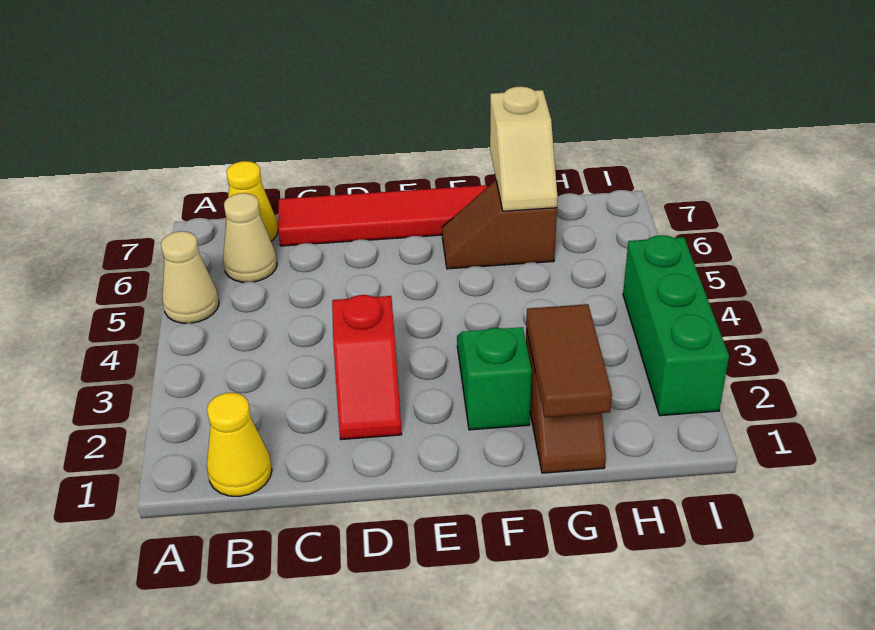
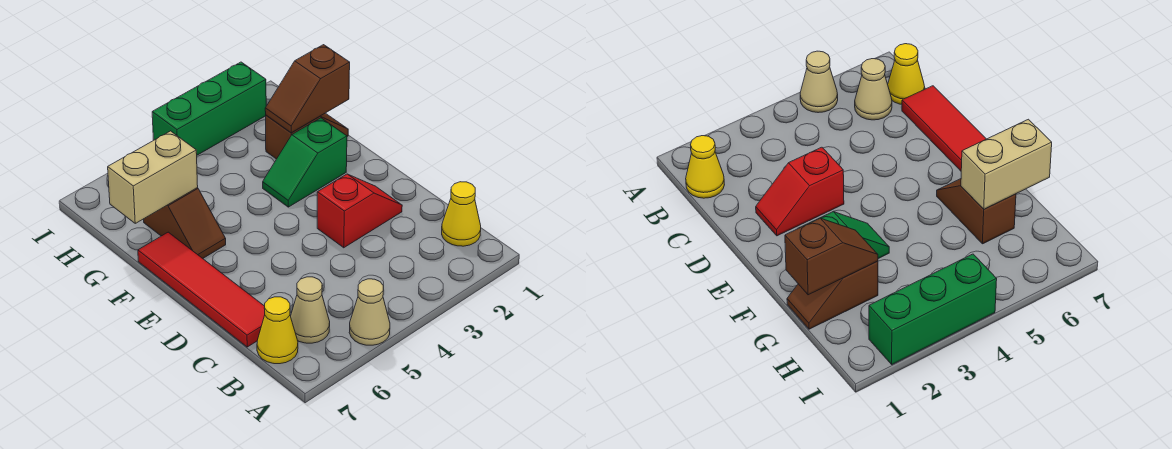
brown 1x2 tile [526,304,612,417] -> brown 1x2 slope [265,45,350,133]
tan 1x2 slope [490,86,558,211] -> tan 1x2 brick [108,131,198,223]

